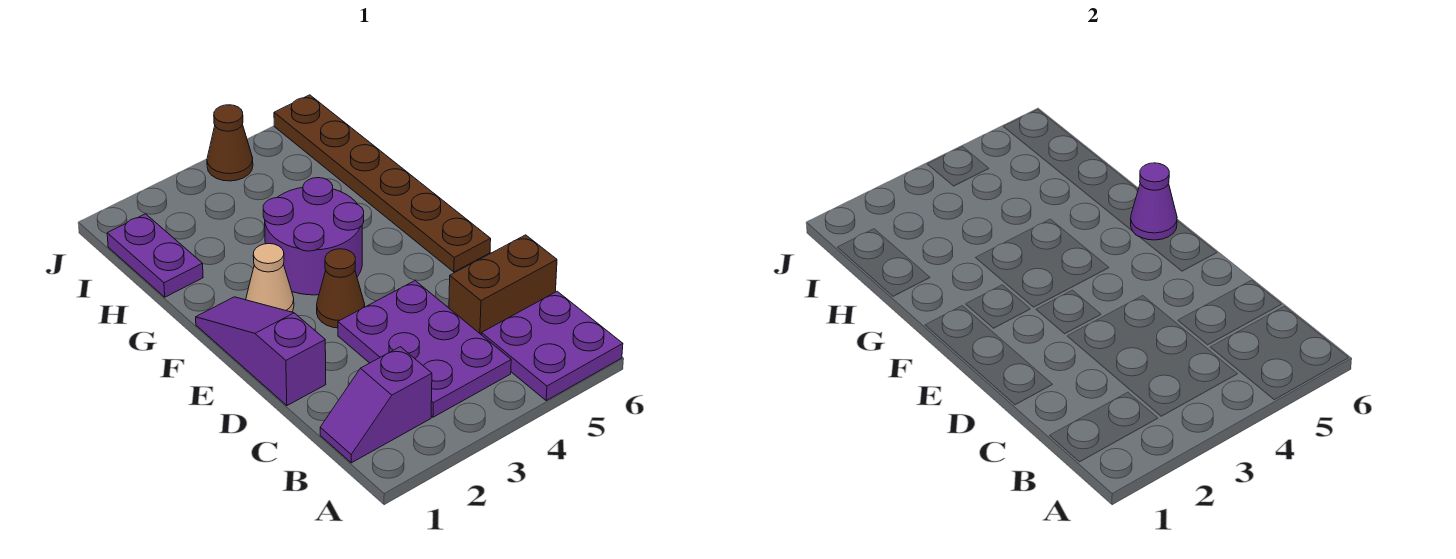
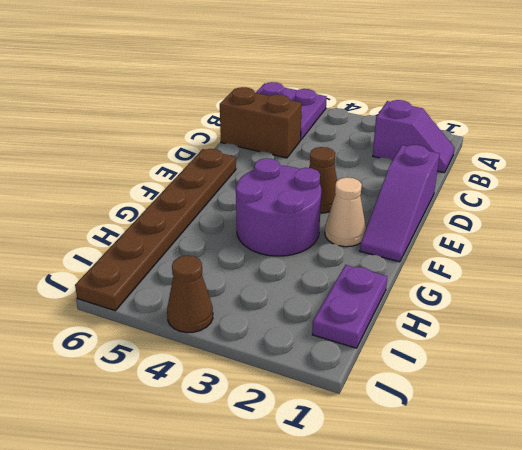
purple 2x3 plate [338,281,511,417] -> none
purple 1x1 cone [1131,163,1177,240] -> none

